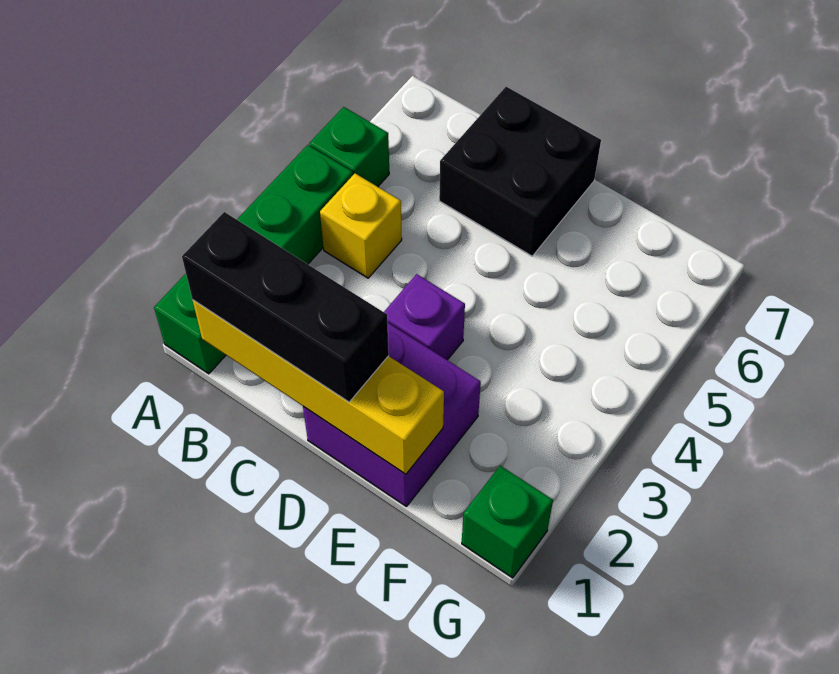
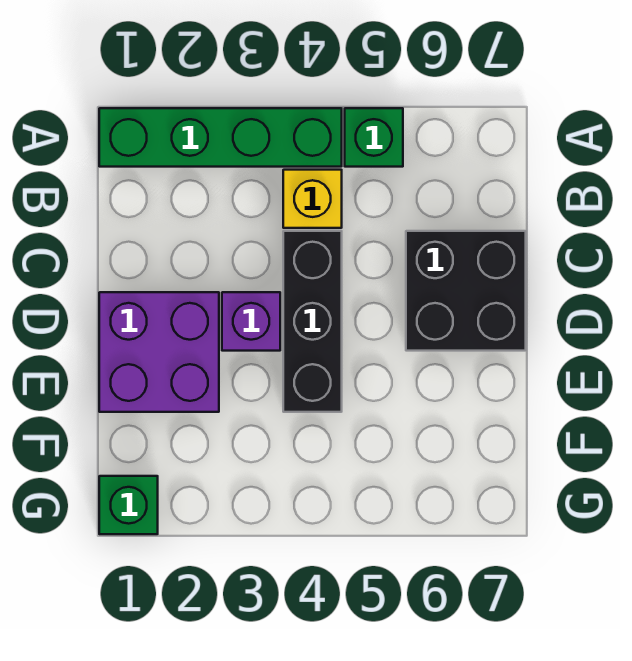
yellow 1x4 brick [193,300,444,474] -> none
black 1x3 brick [182,212,389,402] -> black 1x3 brick moved to [283,231,342,412]

